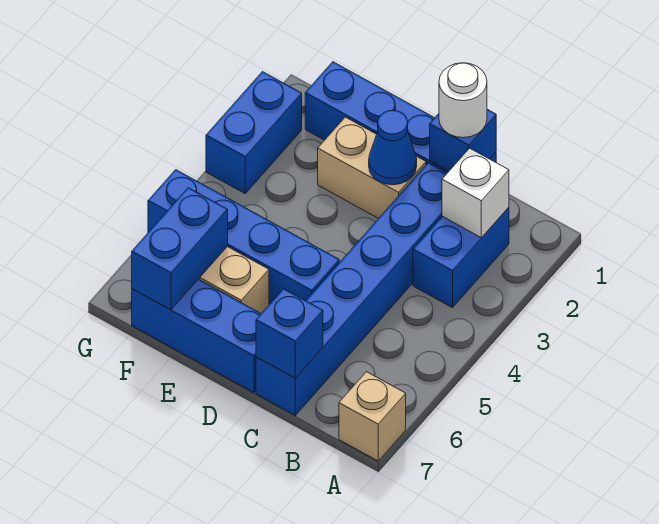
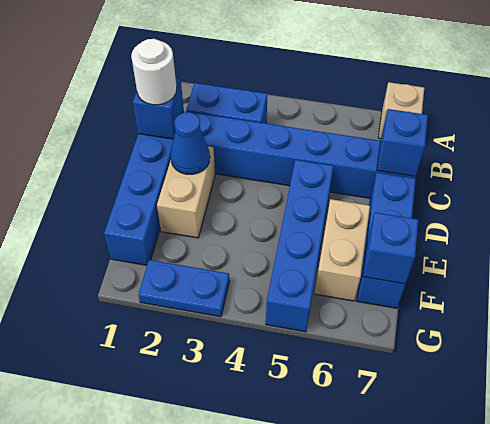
white 1x1 brick [442,148,509,238] -> none
blue 1x2 brick [132,188,228,310] -> blue 1x1 brick [363,212,419,284]
blue 1x2 brick [206,72,302,193] -> blue 1x2 plate [138,260,229,317]

